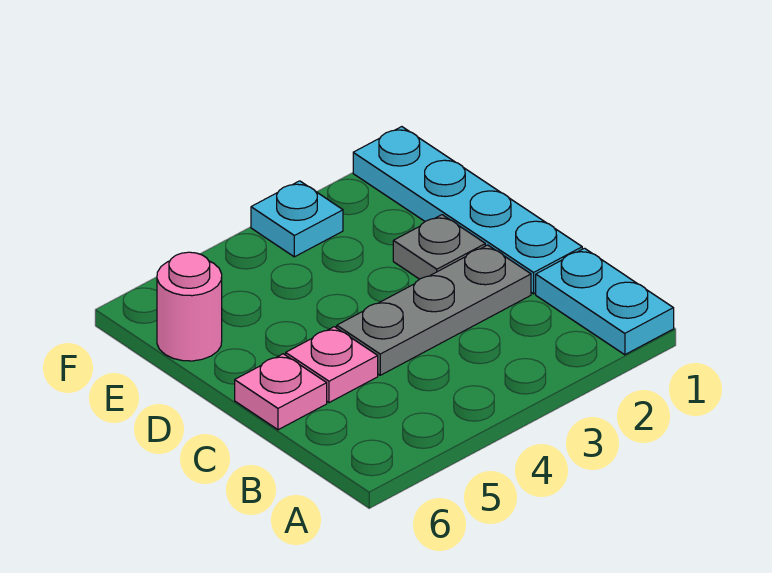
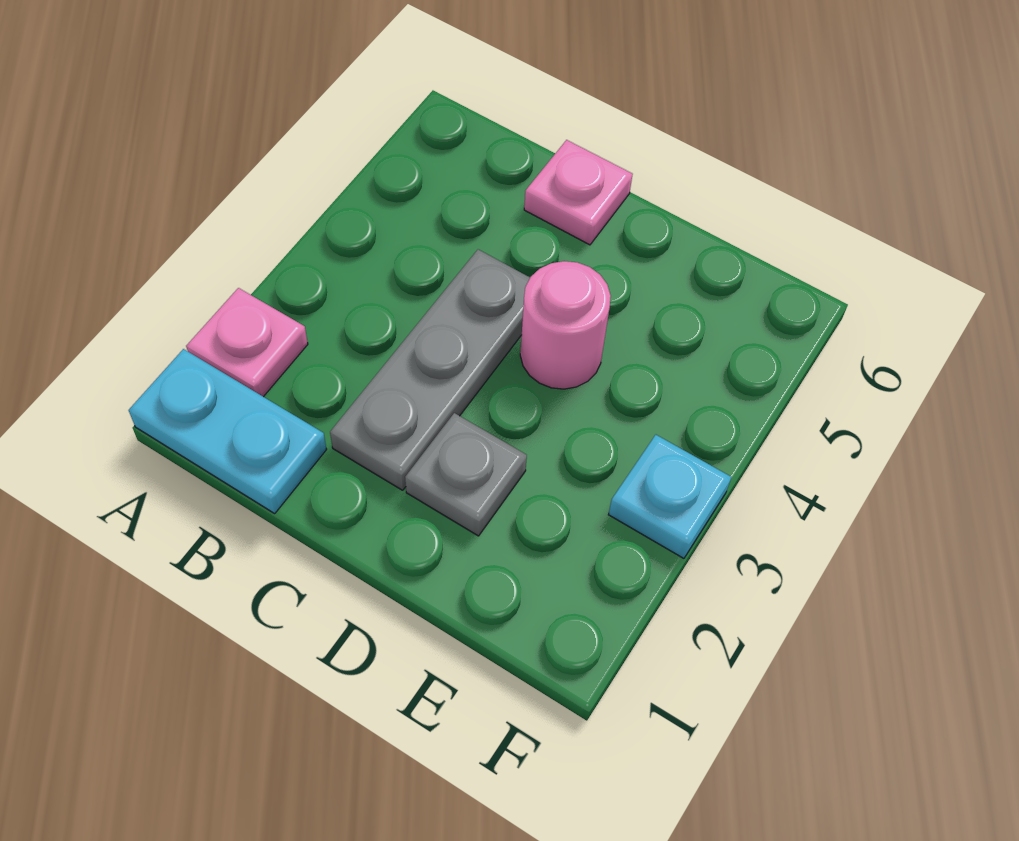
cyan 1x4 plate [353,127,582,294] -> none
pink 1x1 plate [286,327,378,403] -> pink 1x1 plate moved to [186,288,308,397]
pink 1x1 round brick [157,252,222,361] -> pink 1x1 round brick moved to [520,261,611,389]

